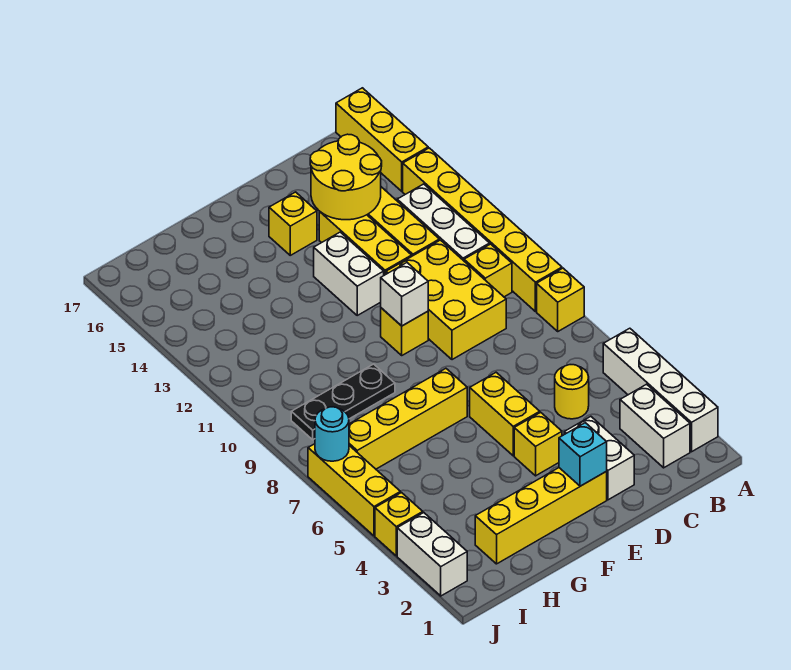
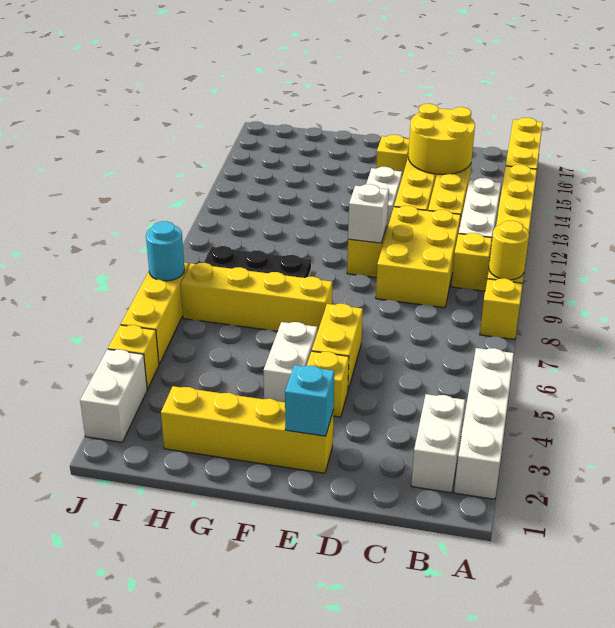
yellow 1x1 round brick [555,365,589,419] -> yellow 1x1 round brick moved to [489,221,529,280]
white 1x2 brick [564,417,634,500] -> white 1x2 brick moved to [263,322,317,402]

